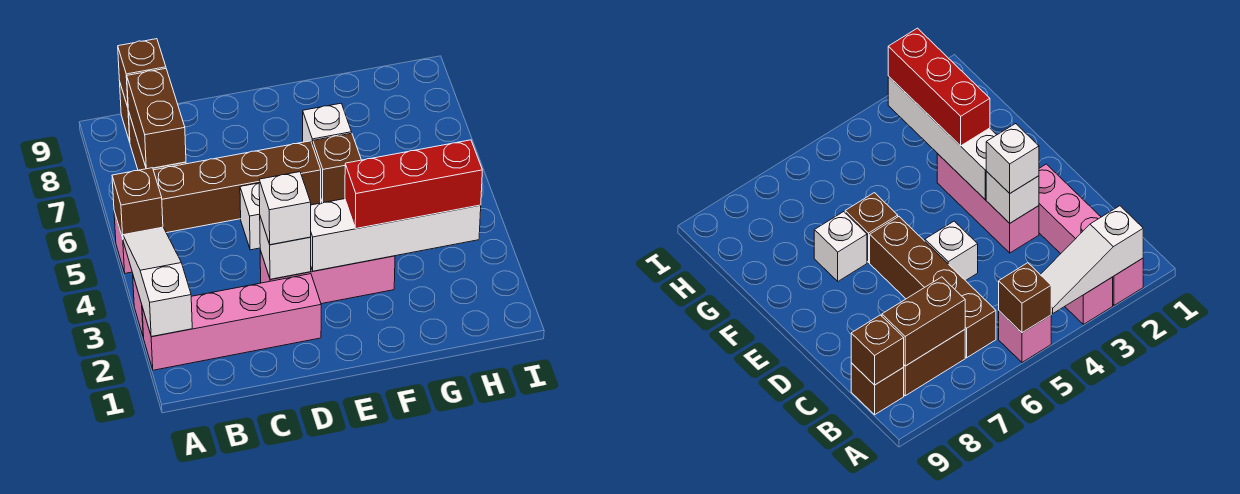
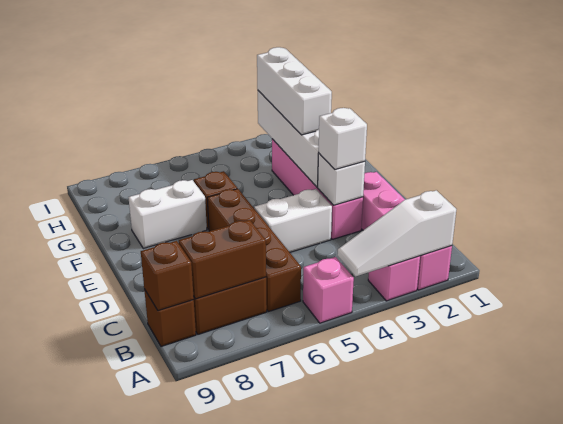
brown 1x1 brick [112,168,163,238] -> none
pink 1x3 brick [260,250,395,304] -> pink 1x4 brick [272,139,363,239]
white 1x1 brick [240,183,260,250] -> white 1x2 brick [254,189,332,252]
red 1x3 brick [345,140,482,229] -> white 1x3 brick [257,47,332,135]
white 1x1 brick [303,103,352,146] -> white 1x2 brick [128,180,207,248]

